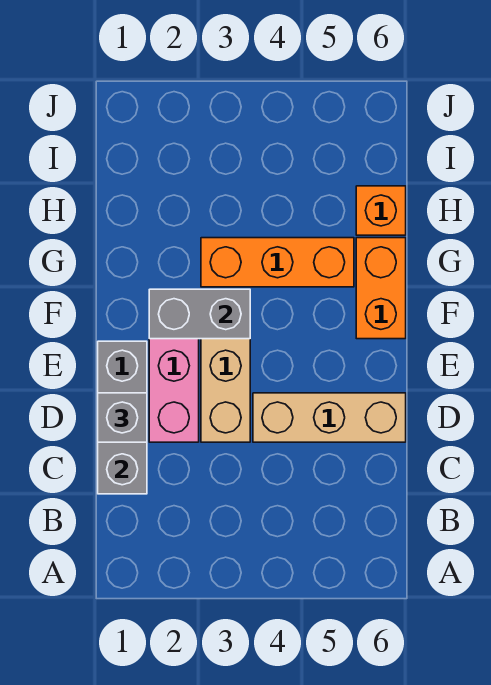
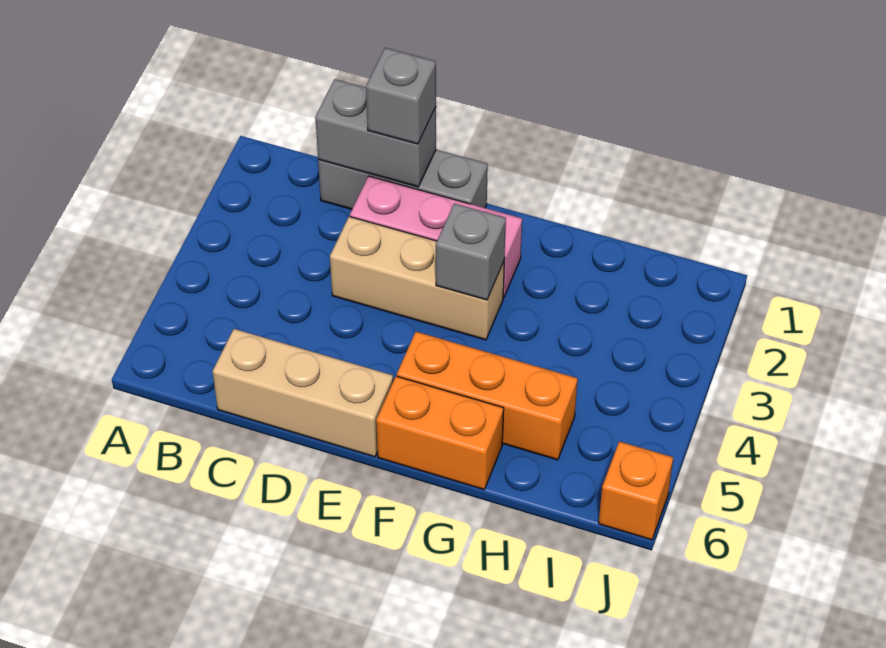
tan 1x3 brick [253,393,406,442] -> tan 1x3 brick turned to [213,329,393,457]
grey 1x2 brick [149,289,250,339] -> grey 1x1 brick [436,204,506,300]
orange 1x3 brick [201,238,354,287] -> orange 1x3 brick turned to [397,332,578,460]
orange 1x1 brick [356,186,406,235] -> orange 1x1 brick moved to [599,441,673,540]

